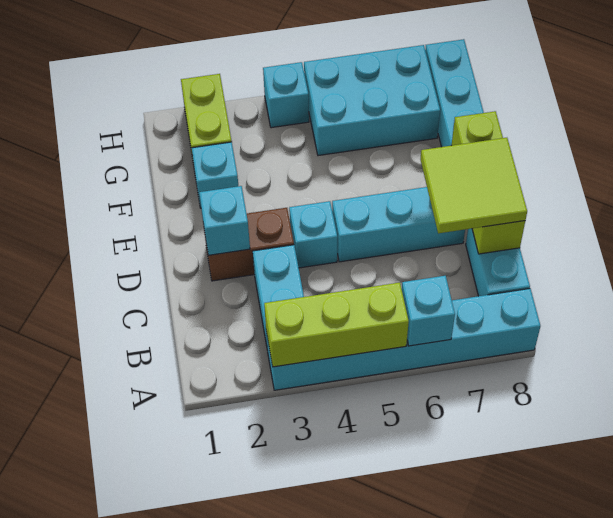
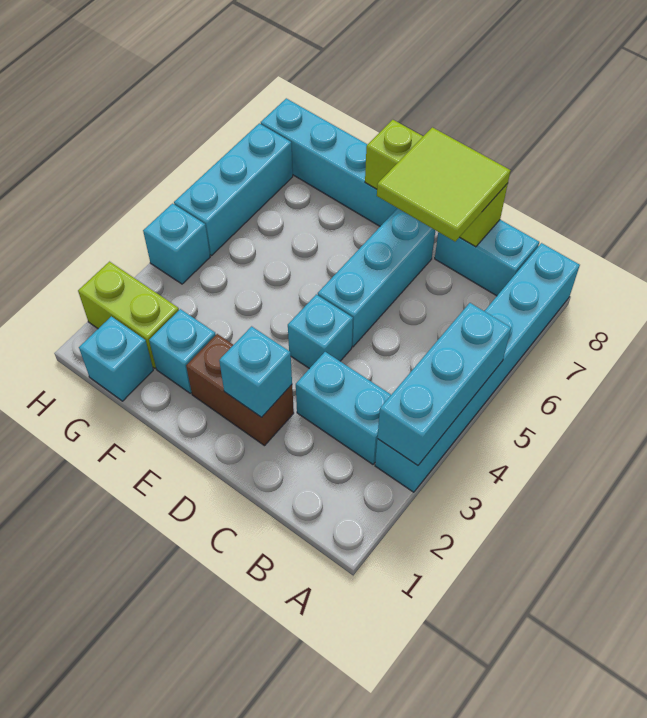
lime 1x3 brick [264,283,409,367] -> cyan 1x3 brick [377,303,511,465]
cyan 1x1 brick [402,276,455,346] -> cyan 1x1 brick moved to [79,316,153,401]
brown 1x2 brick [204,208,294,281] -> brown 1x2 brick turned to [186,334,294,446]
cyan 2x3 brick [304,45,440,156] -> cyan 1x3 brick [174,123,293,256]

